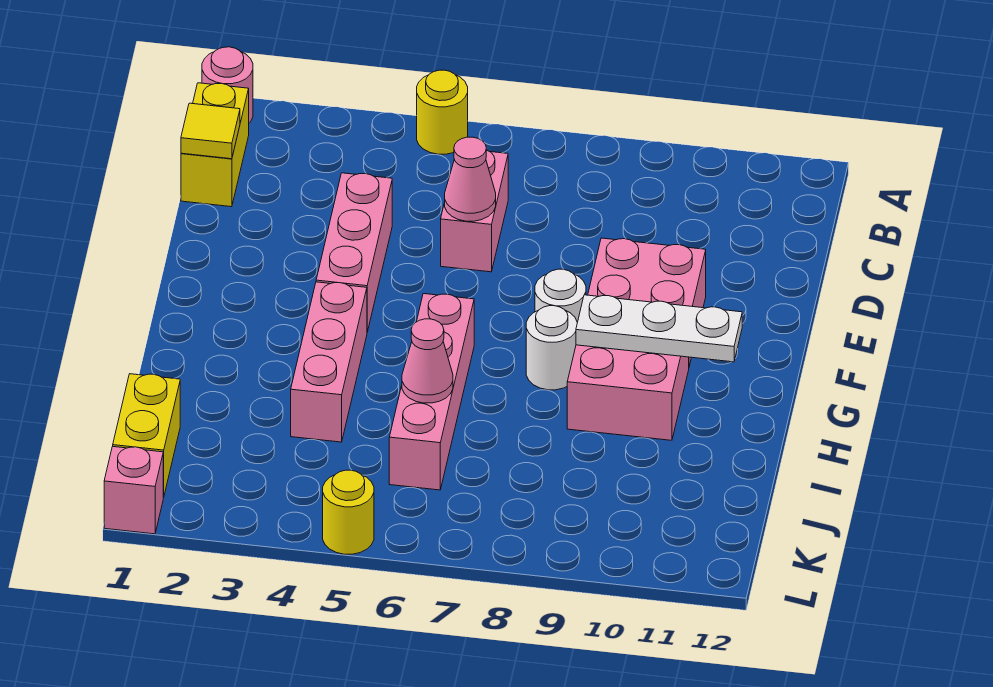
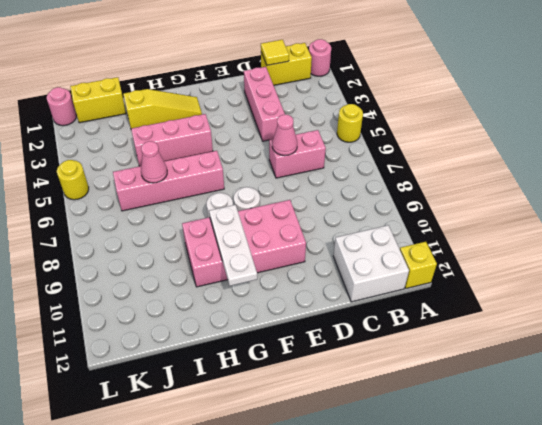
none -> yellow 1x1 brick [400,242,437,288]
none -> white 2x2 brick [333,225,409,302]
pink 1x3 brick [316,173,392,332] -> pink 1x3 brick turned to [244,67,285,141]
none -> yellow 1x3 slope [123,89,202,128]
pink 1x1 brick [104,447,163,534] -> pink 1x1 round brick [47,87,76,126]

